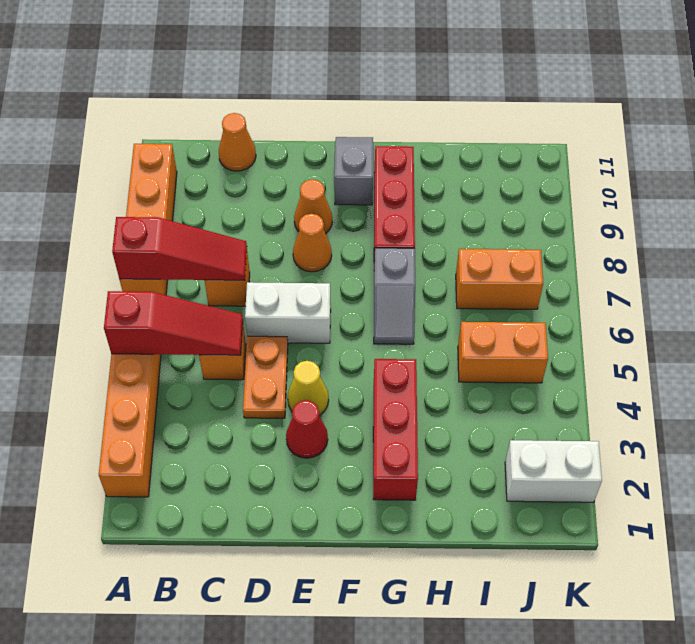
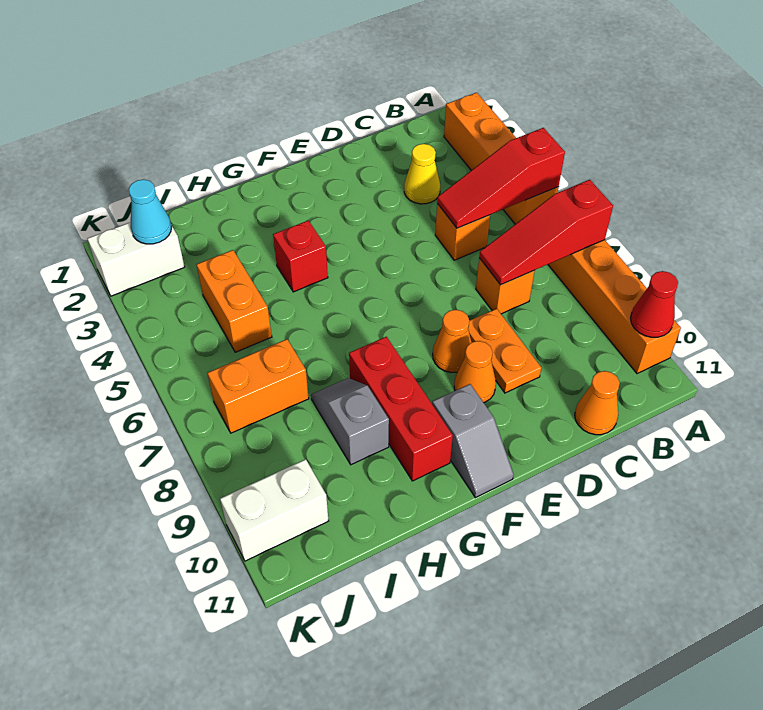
orange 1x2 plate [243,336,288,418] -> orange 1x2 plate moved to [468,309,541,393]
white 1x2 brick [245,282,331,343] -> white 1x2 brick moved to [220,459,329,561]
red 1x1 cone [286,400,328,458] -> red 1x1 cone moved to [631,271,678,337]
yellow 1x1 cone [288,361,329,416] -> yellow 1x1 cone moved to [404,144,440,204]
red 1x3 brick [373,359,418,500] -> red 1x1 brick [273,221,328,292]
grey 1x2 slope [374,248,415,344] -> grey 1x2 slope moved to [311,378,389,465]
orange 1x2 brick [458,322,548,383] -> orange 1x2 brick turned to [196,250,272,352]
none -> cyan 1x1 cone [129,179,171,244]

